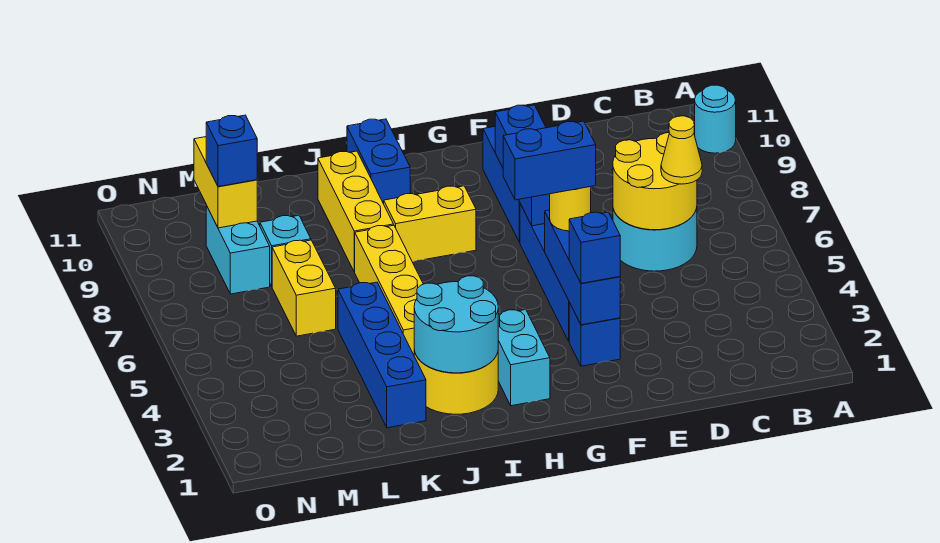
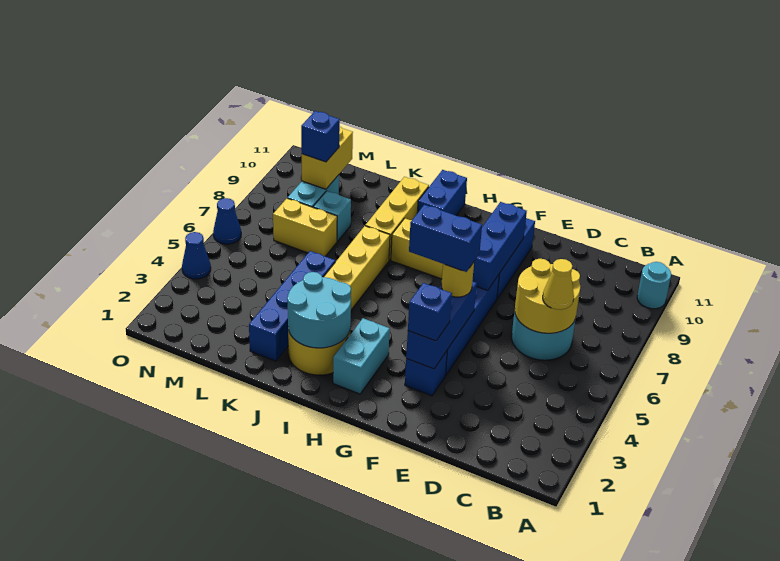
yellow 1x2 brick [272,240,336,336] -> yellow 1x2 brick turned to [273,198,337,256]
none -> blue 1x1 cone [182,232,211,279]
none -> blue 1x1 cone [213,198,241,244]

